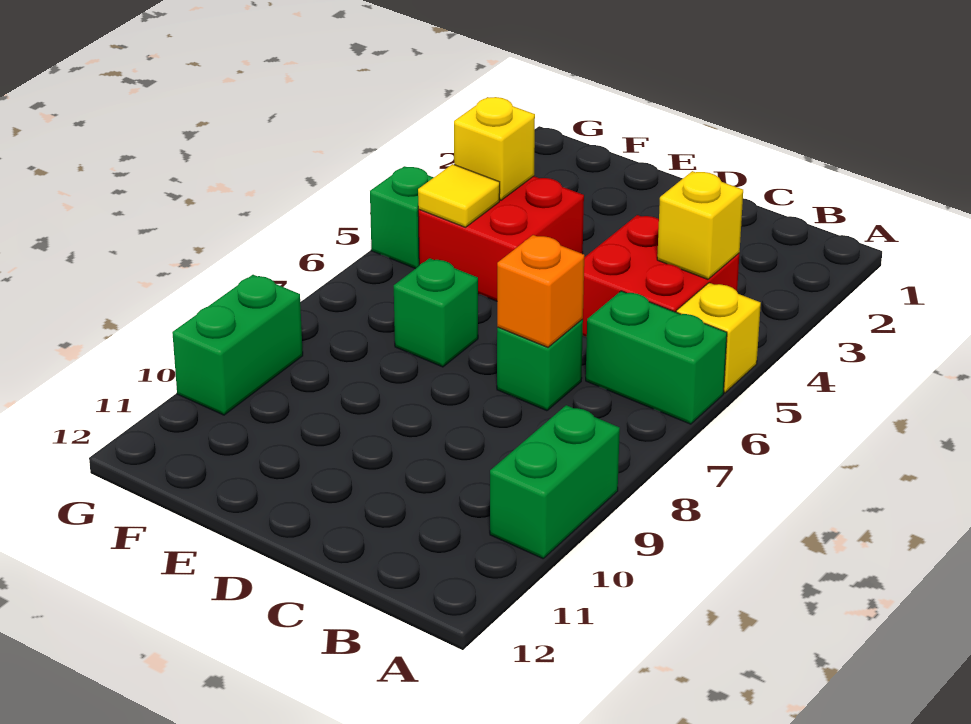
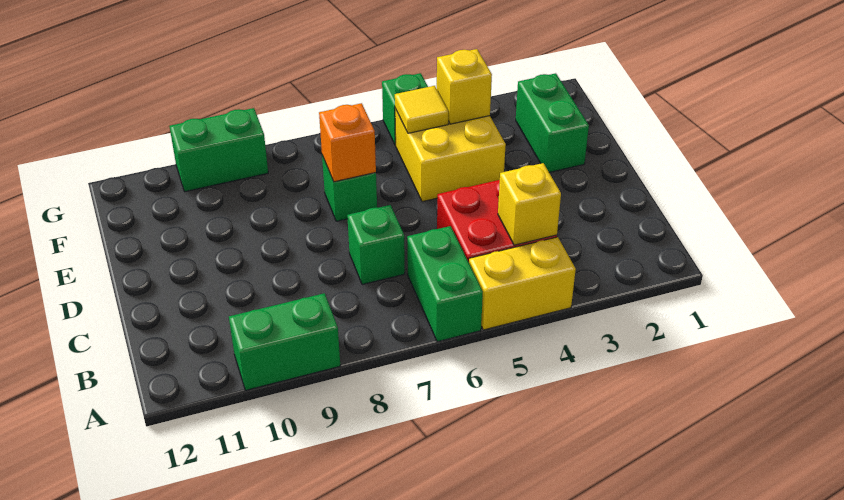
yellow 1x1 brick [676,283,761,393] -> yellow 1x2 brick [469,237,576,330]
orange 1x1 brick [497,235,584,347] -> orange 1x1 brick moved to [319,103,376,182]
none -> green 1x2 brick [516,73,589,172]
red 2x2 brick [418,176,584,301] -> yellow 2x2 brick [395,109,506,202]

